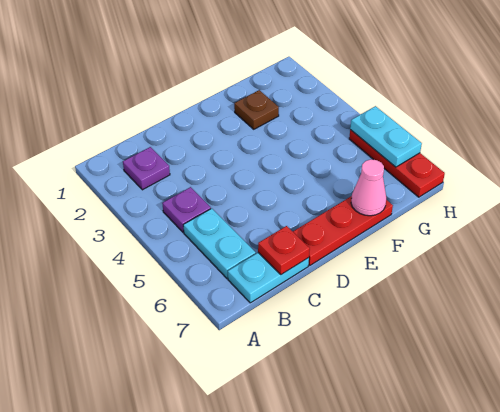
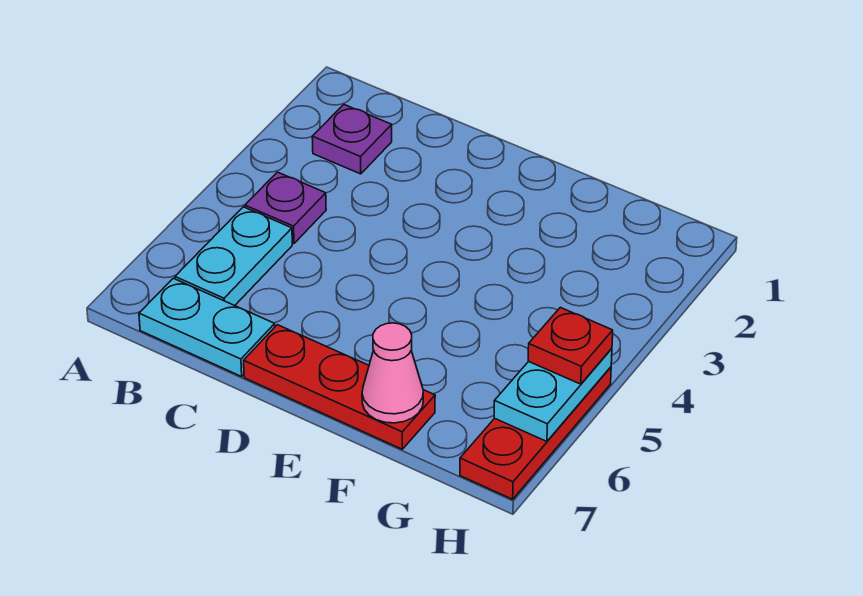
red 1x1 plate [258,226,310,275] -> red 1x1 plate moved to [528,307,613,384]
brown 1x1 plate [234,90,279,129] -> none

